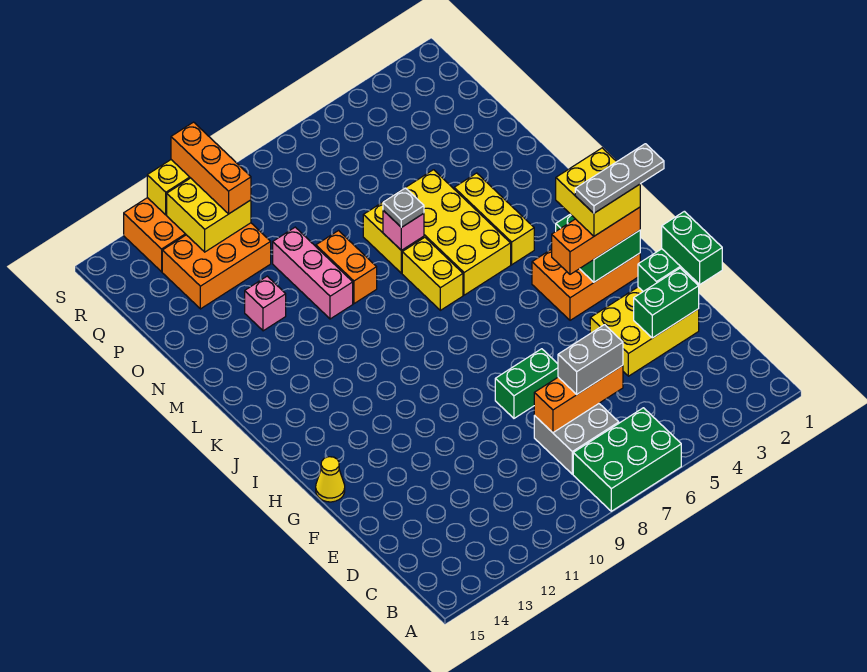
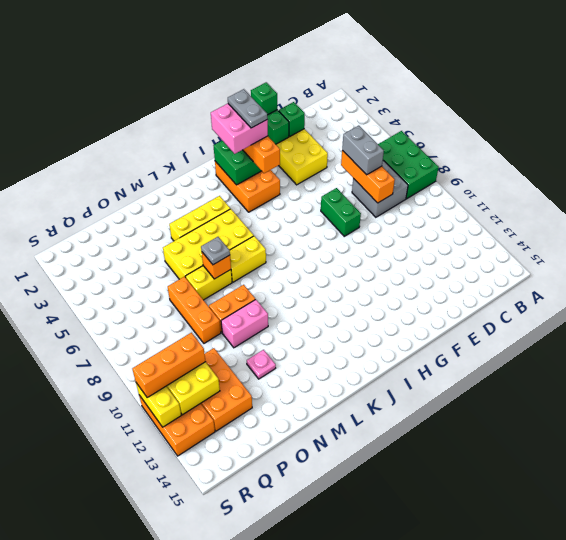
green 1x2 brick [662,211,722,284] -> green 1x1 brick [251,82,277,115]
green 1x2 brick [634,268,699,338] -> green 1x1 brick [279,102,305,136]
yellow 1x1 cone [316,457,345,502] -> none
grey 1x3 plate [575,144,664,213] -> grey 1x2 plate [228,89,268,128]
yellow 2x2 brick [556,148,640,236] -> pink 2x2 brick [211,104,268,154]
pink 1x1 brick [383,210,424,250] -> orange 1x1 brick [202,252,231,279]
pink 1x3 brick [273,227,353,319] -> pink 1x2 brick [221,299,268,348]
pink 1x1 brick [245,276,286,331] -> pink 1x1 plate [247,350,276,379]
none -> orange 1x3 brick [168,277,221,343]

